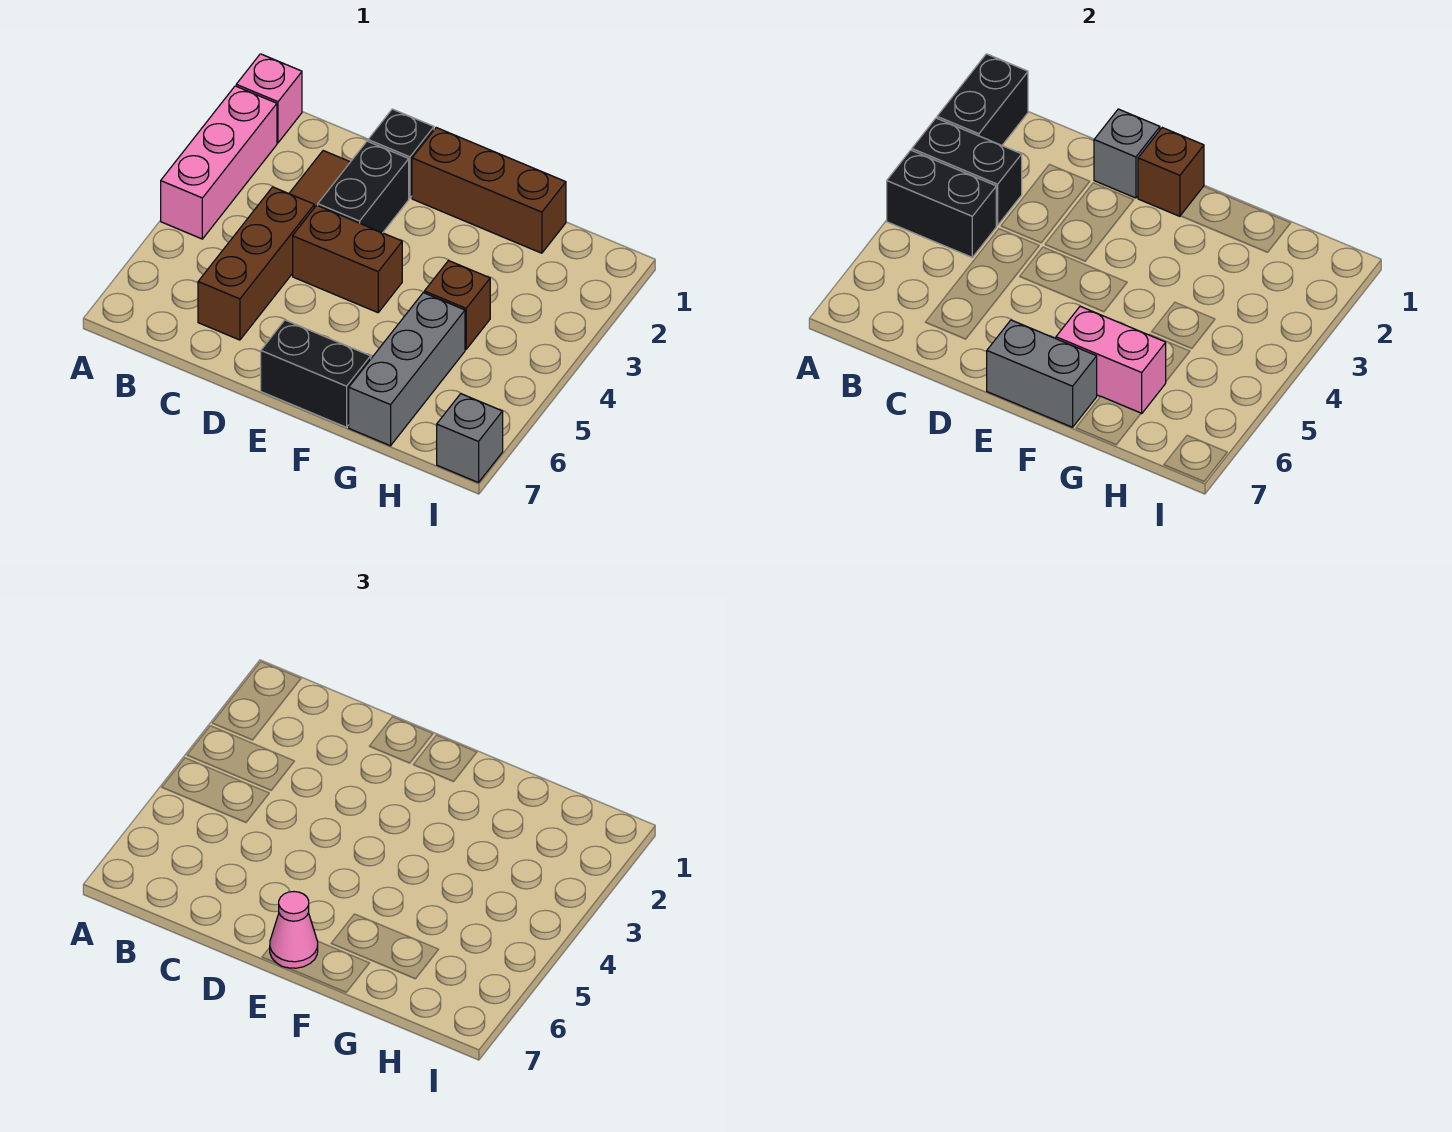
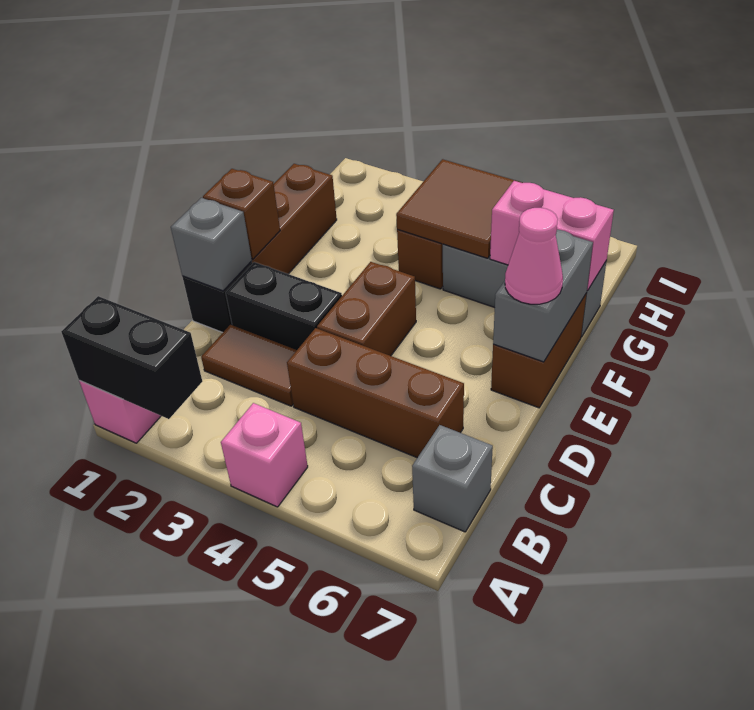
pink 1x3 brick [161,86,277,239] -> pink 1x1 brick [221,403,308,507]
black 1x2 brick [912,118,1022,225] -> none
black 1x2 brick [887,150,996,257] -> none
black 1x2 brick [261,320,371,427] -> brown 1x2 brick [491,294,586,408]
pink 1x2 brick [1056,306,1166,414] -> pink 1x2 brick turned to [490,181,614,291]
none -> brown 2x2 tile [396,159,523,258]
grey 1x1 brick [437,394,503,483] -> grey 1x1 brick moved to [412,425,493,532]

